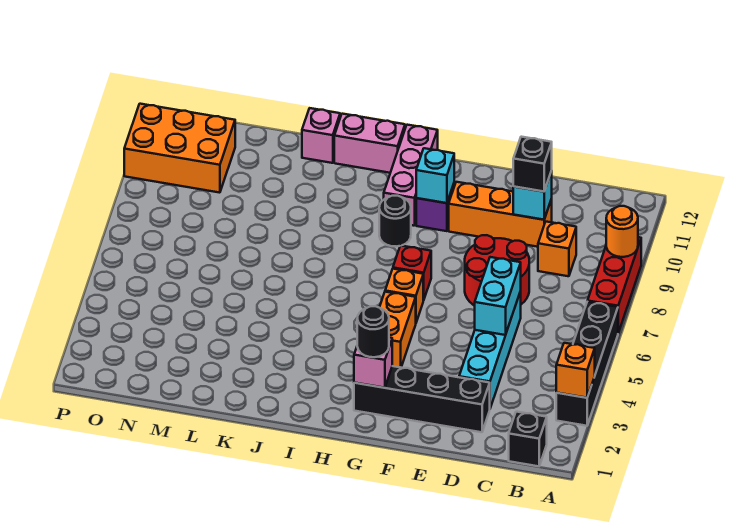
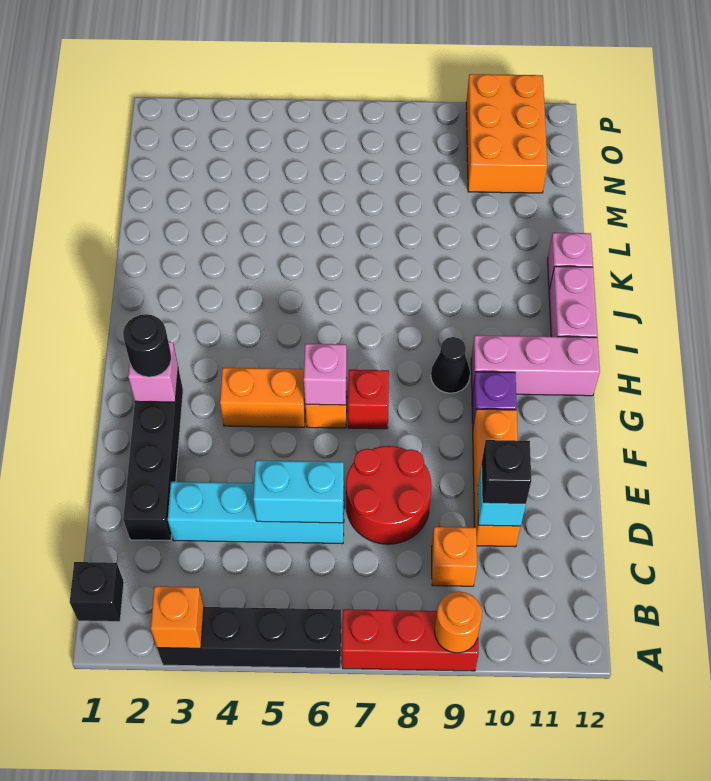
none -> pink 1x1 brick [304,344,347,405]
cyan 1x1 brick [416,148,454,203] -> none
black 1x1 round brick [379,196,411,246] -> black 1x1 cone [431,337,470,393]

